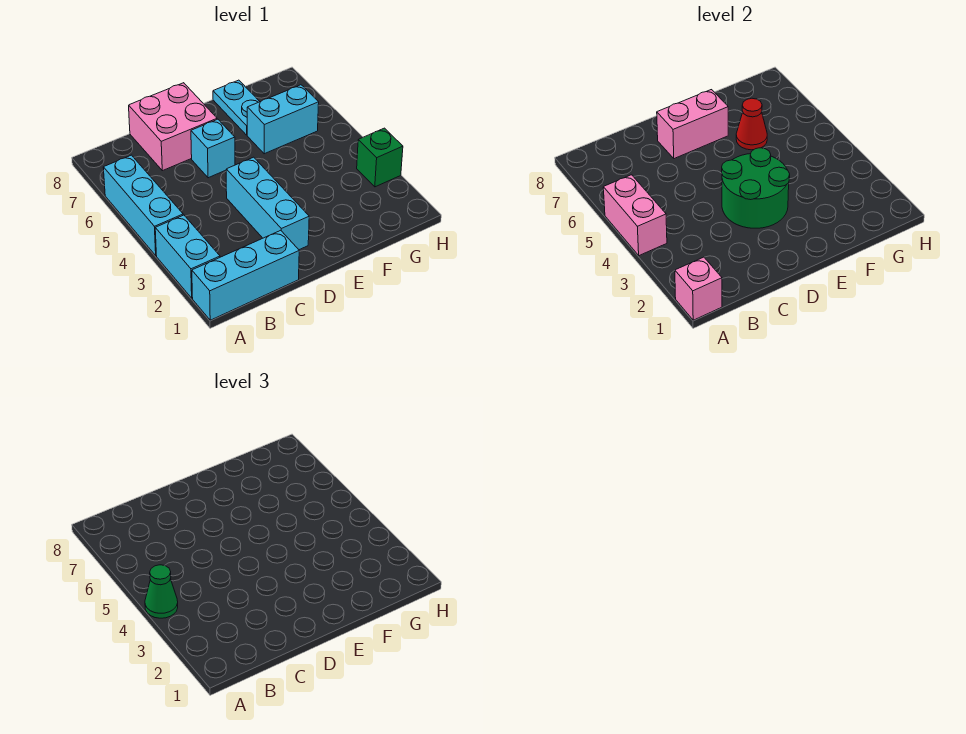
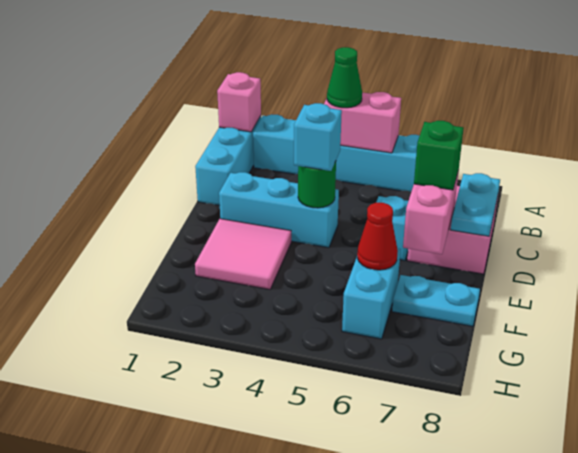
none -> cyan 1x2 plate [451,173,500,236]
green 2x2 round brick [722,148,790,228] -> green 1x1 round brick [298,161,336,208]
none -> cyan 1x1 brick [294,103,342,171]
none -> pink 2x2 tile [195,219,291,289]
green 1x1 brick [357,128,403,187] -> green 1x1 brick moved to [414,121,464,190]

